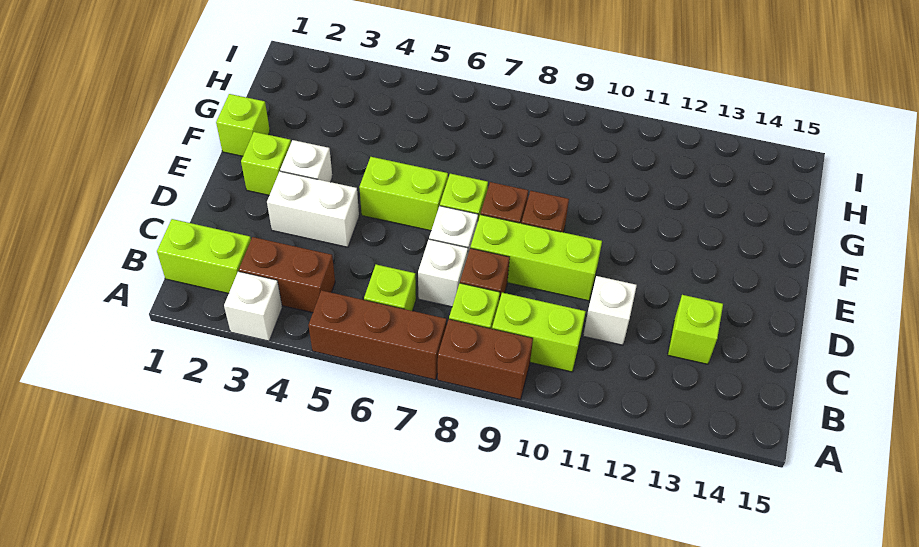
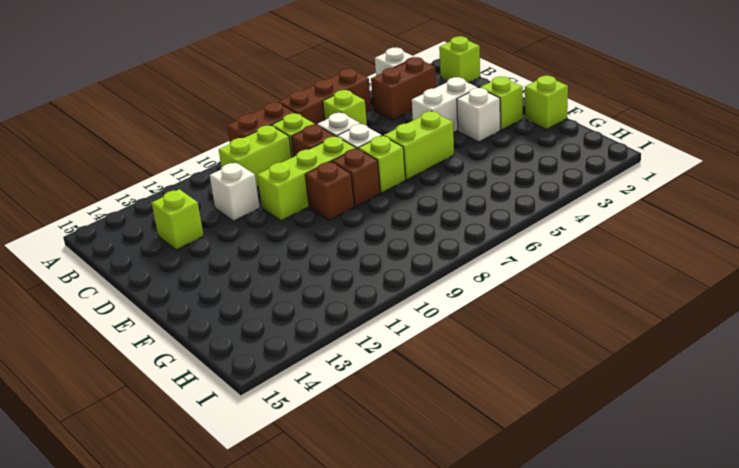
lime 1x2 brick [157,219,251,293] -> lime 1x1 brick [439,36,480,83]

